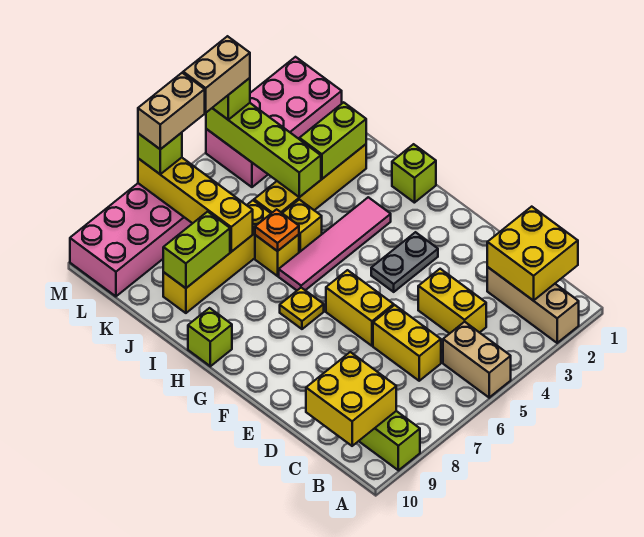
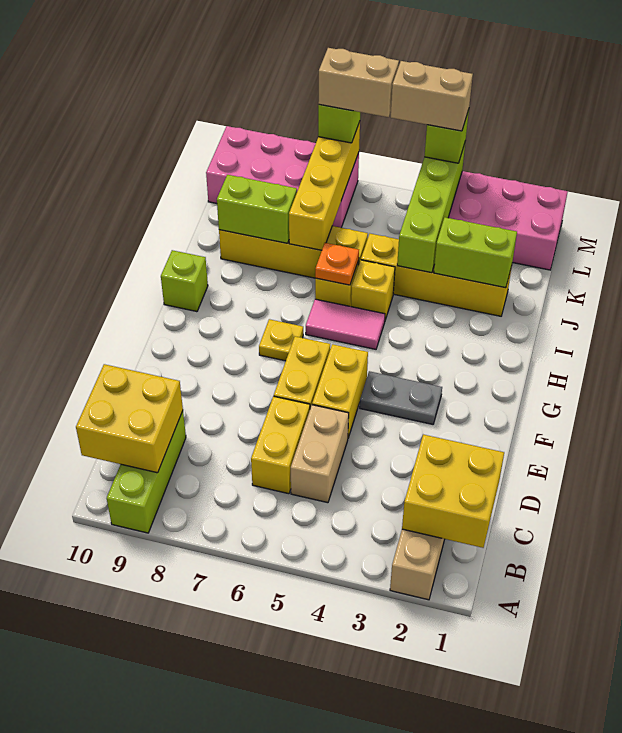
tan 1x2 brick [443,322,511,398] -> tan 1x2 brick moved to [291,405,349,503]
yellow 1x2 brick [418,269,486,334] -> yellow 1x2 brick moved to [312,344,368,438]
lime 1x1 brick [392,144,436,203] -> none
pink 1x4 tile [279,197,391,290] -> pink 1x2 tile [306,299,385,349]

